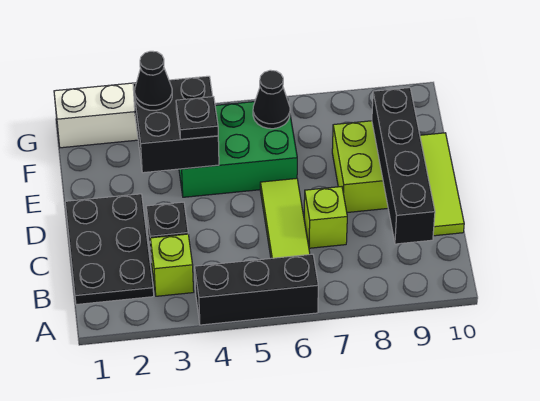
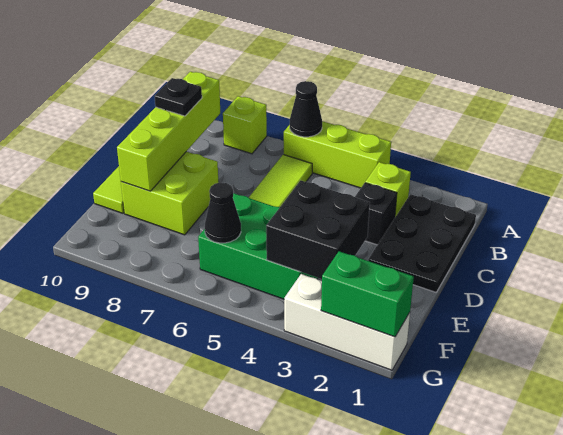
black 1x3 brick [195,254,318,325] -> lime 1x3 brick [284,121,391,188]
black 1x4 brick [372,88,435,244] -> lime 1x4 brick [117,72,220,191]
lime 1x1 brick [304,187,347,248] -> lime 1x1 brick moved to [223,96,267,154]
black 1x1 plate [176,97,218,139] -> black 1x1 plate moved to [154,78,202,116]
black 1x1 cone [135,51,172,110] -> black 1x1 cone moved to [290,81,322,137]
none -> green 1x2 brick [321,251,414,337]

